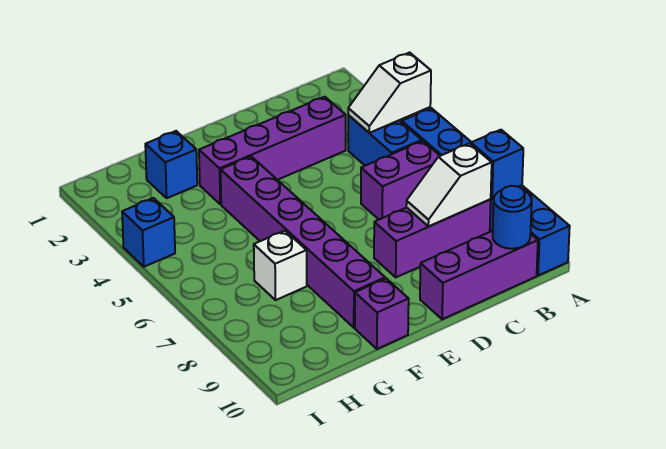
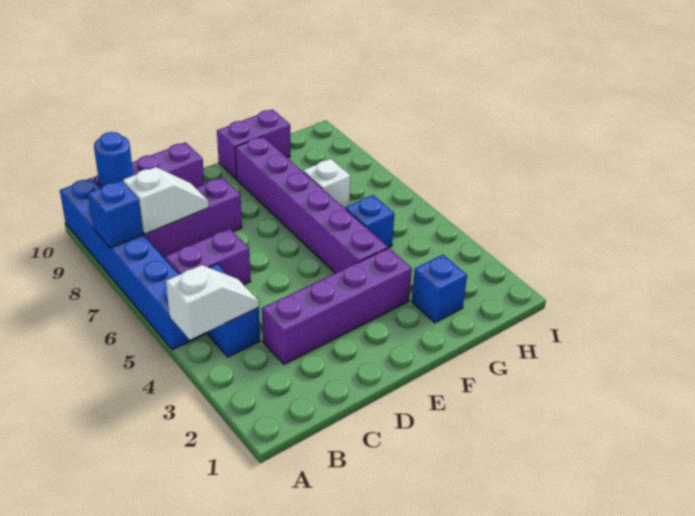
purple 1x1 brick [355,278,409,349] -> purple 1x2 brick [217,109,290,179]
blue 1x1 brick [122,198,175,267] -> blue 1x1 brick moved to [345,195,394,248]

